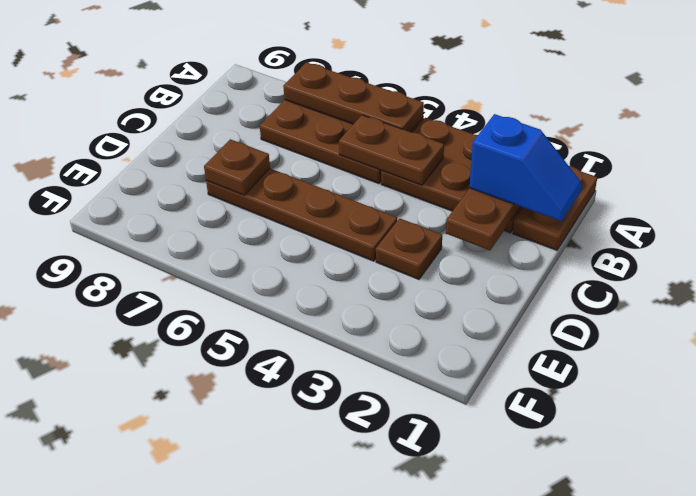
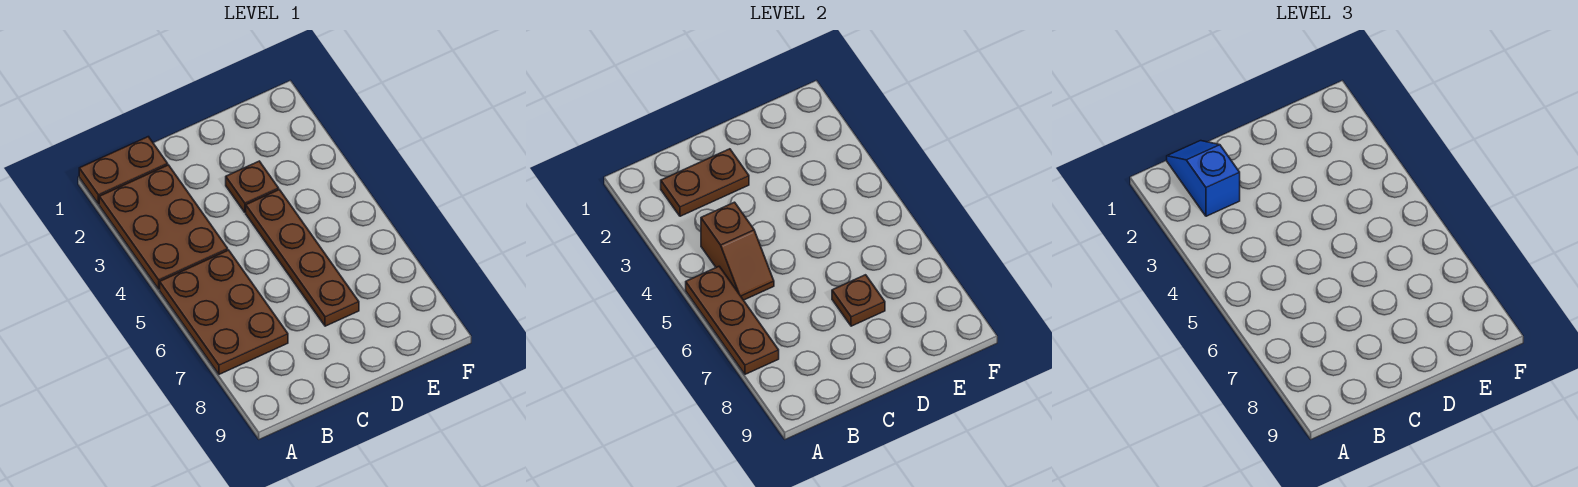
brown 1x2 plate [339,115,444,185] -> brown 1x2 slope [701,202,774,300]

